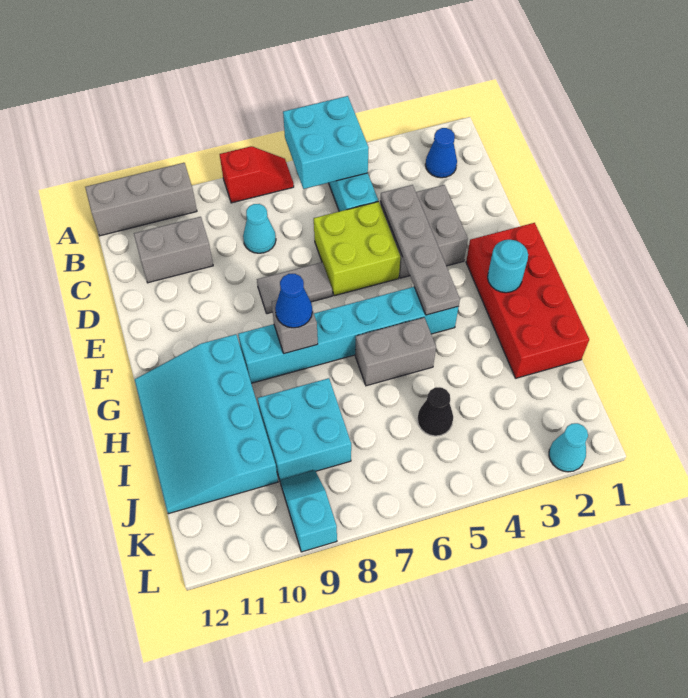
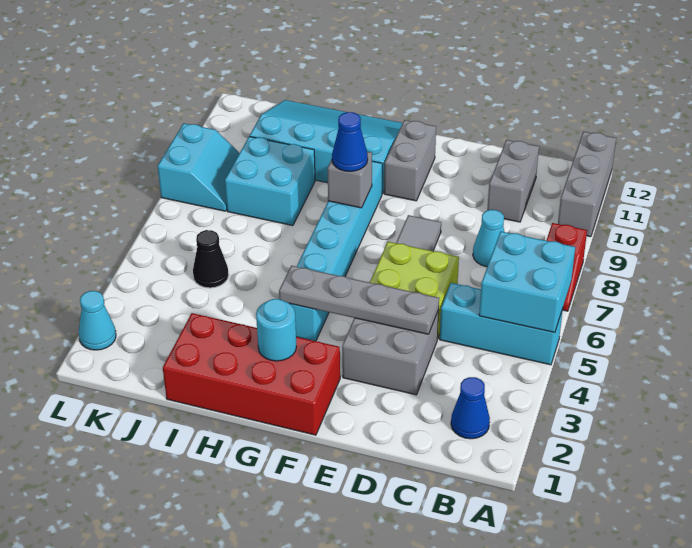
grey 1x2 brick [355,318,436,386] -> grey 1x2 brick moved to [384,120,436,201]
cyan 1x2 slope [280,470,337,552] -> cyan 2x2 slope [158,123,240,211]

